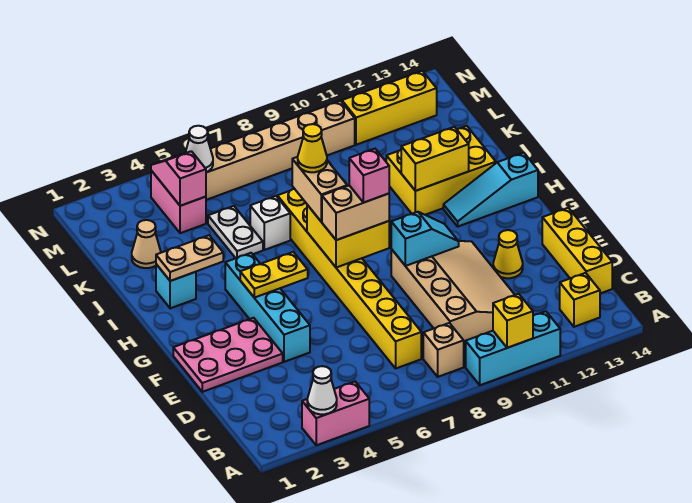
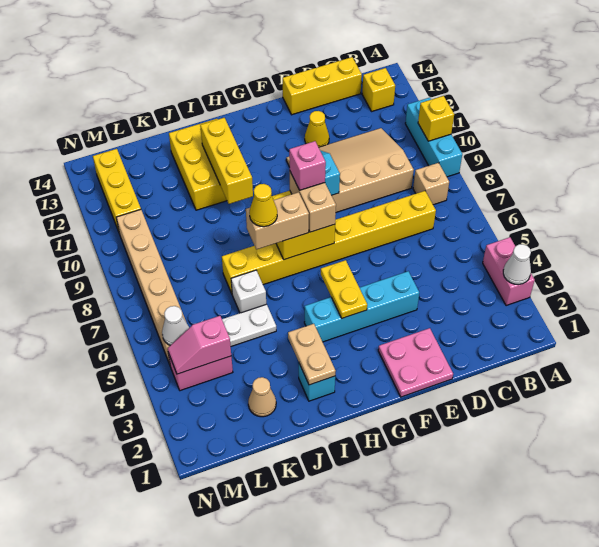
pink 2x3 plate [173,318,283,392] -> pink 2x2 plate [378,328,453,397]
cyan 1x3 slope [443,153,538,226] -> none
yellow 1x2 brick [401,127,469,191] -> yellow 1x3 brick [200,118,253,204]

